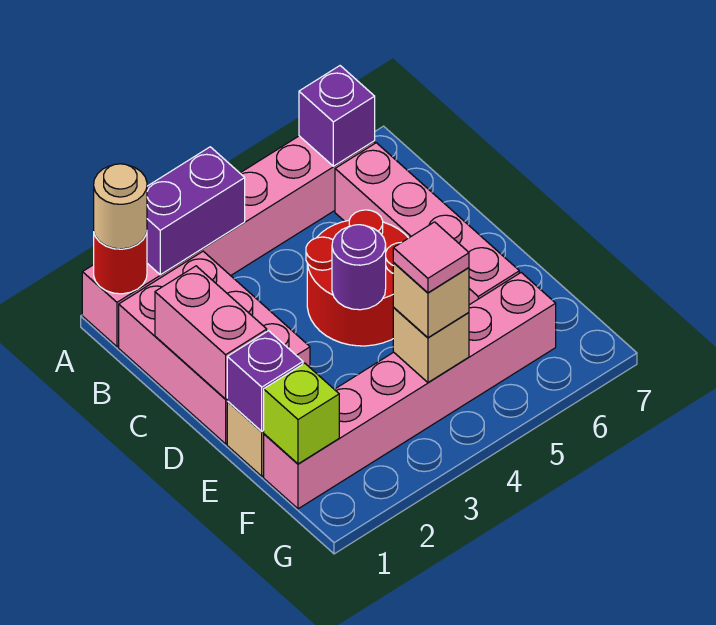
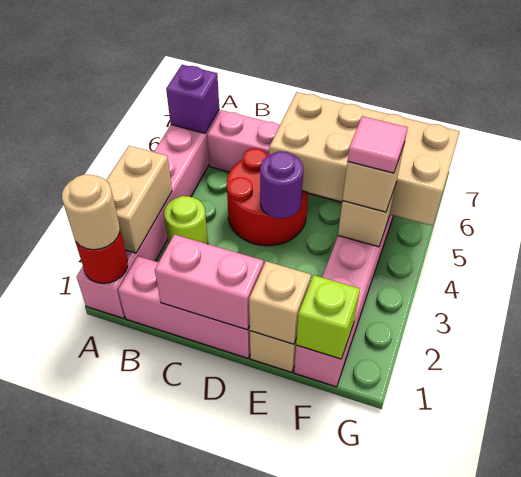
purple 1x2 brick [147,147,245,275] -> tan 1x2 brick [106,146,172,253]
pink 2x3 brick [119,251,310,444] -> pink 1x3 brick [118,256,250,358]
none -> lime 1x1 round brick [164,196,208,244]
none -> tan 2x4 brick [269,92,460,226]
purple 1x1 brick [227,331,303,431] -> tan 1x1 brick [249,261,311,344]

